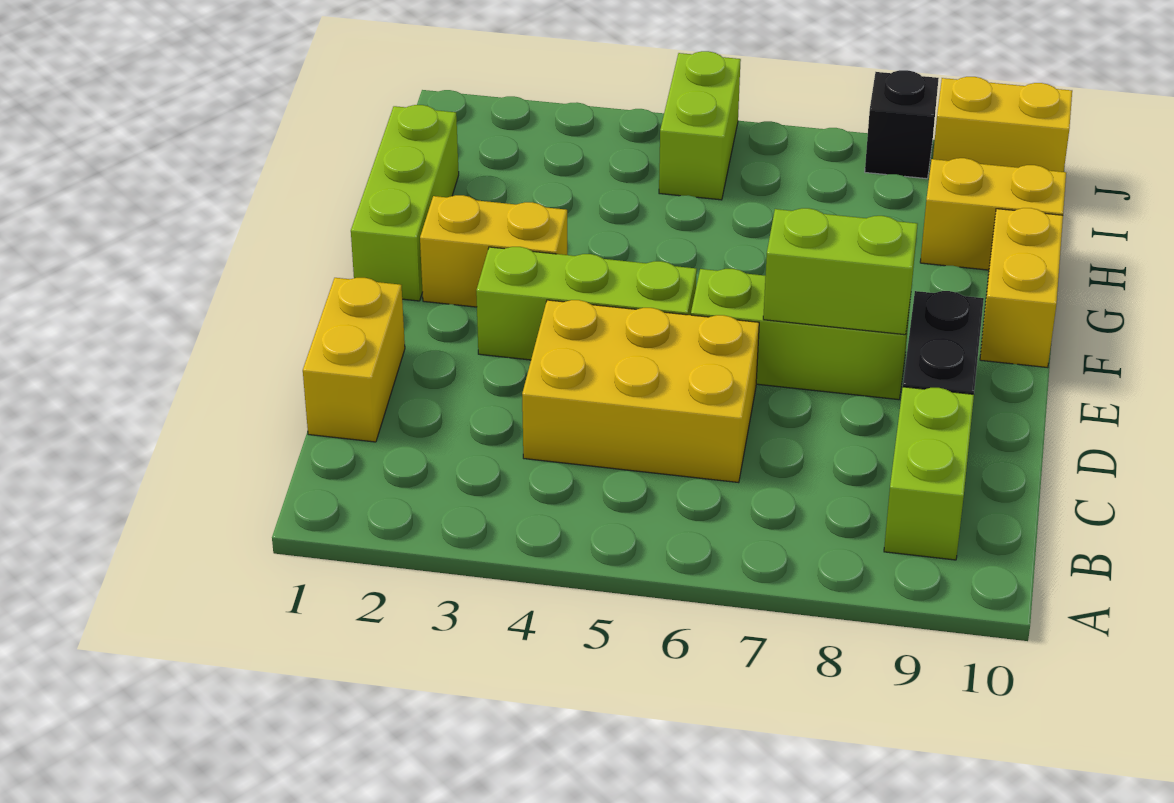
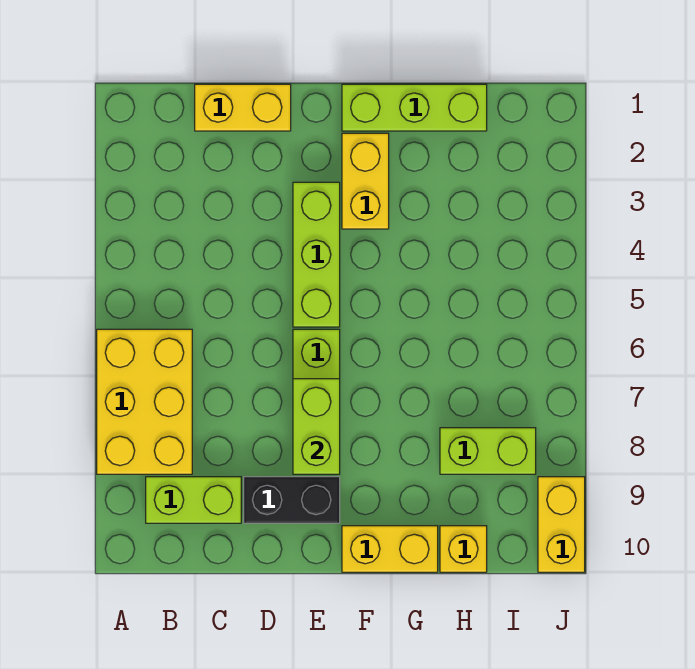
yellow 2x3 brick [522,300,759,483] -> yellow 2x3 brick moved to [97,329,192,474]
yellow 1x2 brick [920,158,1066,270] -> yellow 1x1 brick [440,526,487,572]
lime 1x2 brick [659,51,741,200] -> lime 1x2 brick moved to [440,428,536,474]
black 1x1 brick [865,70,939,179] -> none

